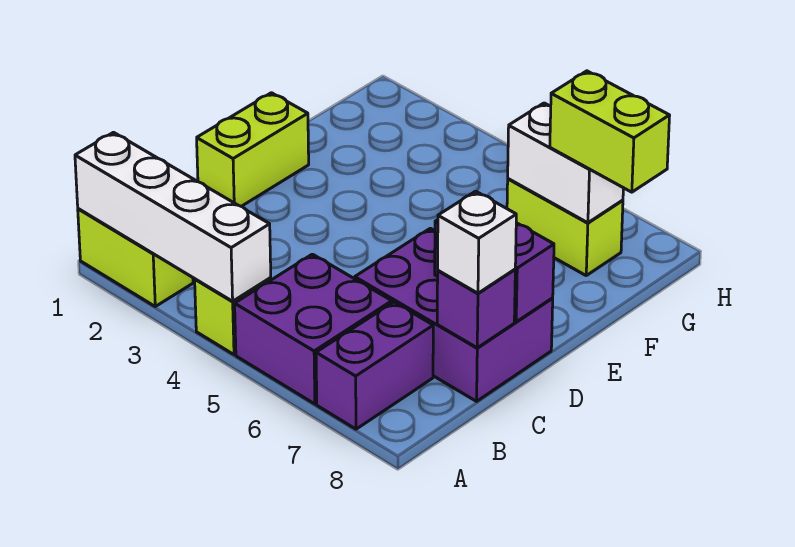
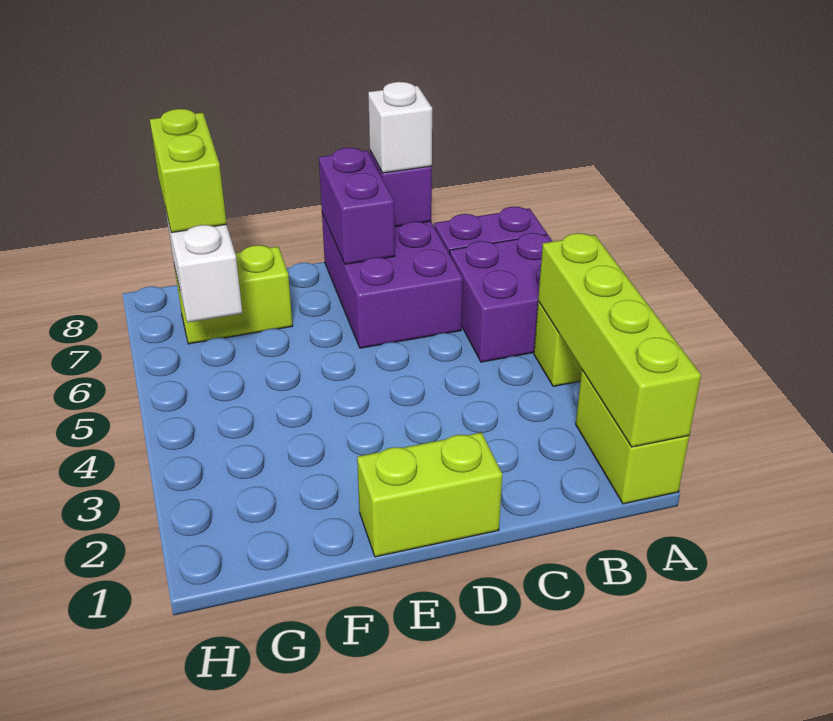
white 1x4 brick [75,132,271,301] -> lime 1x4 brick [538,233,701,447]
lime 1x2 brick [507,179,623,275] -> lime 1x2 brick turned to [174,245,293,344]

